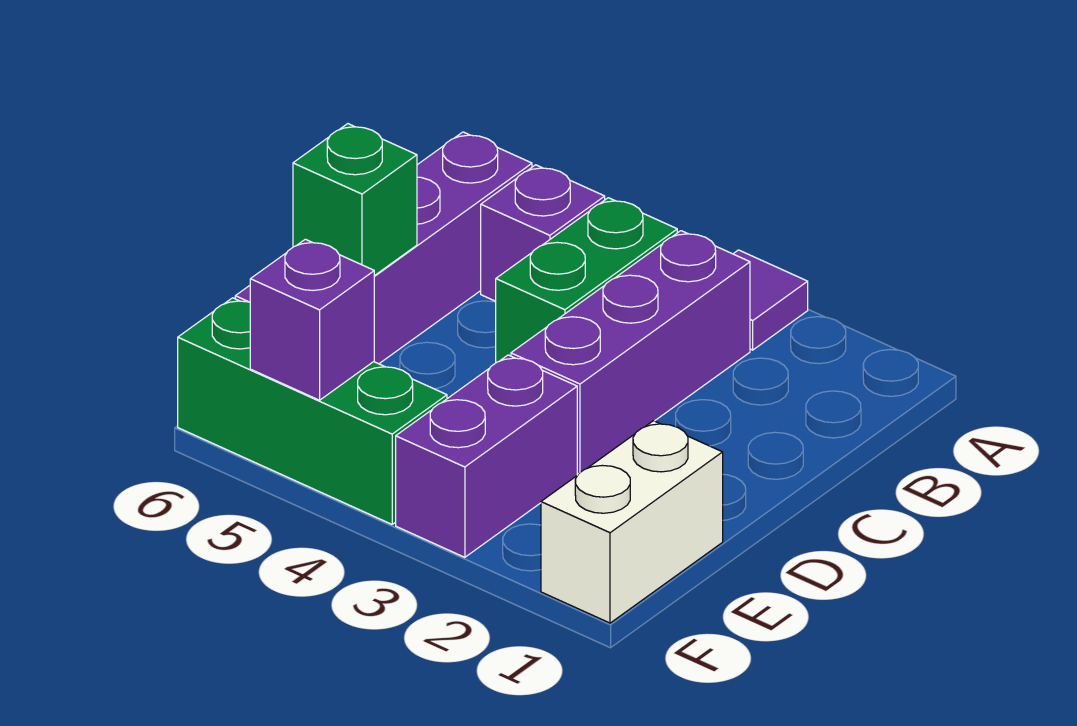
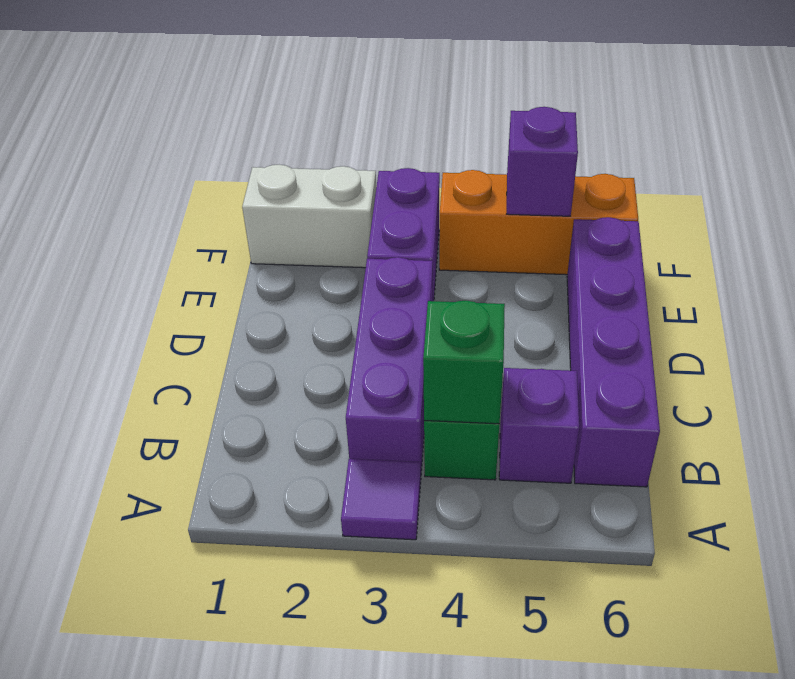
green 1x1 brick [293,124,417,276] -> green 1x1 brick moved to [423,301,505,424]
white 1x2 brick [541,421,723,623] -> white 1x2 brick turned to [242,165,376,268]
green 1x3 brick [178,298,447,524] -> orange 1x3 brick [439,170,638,275]

